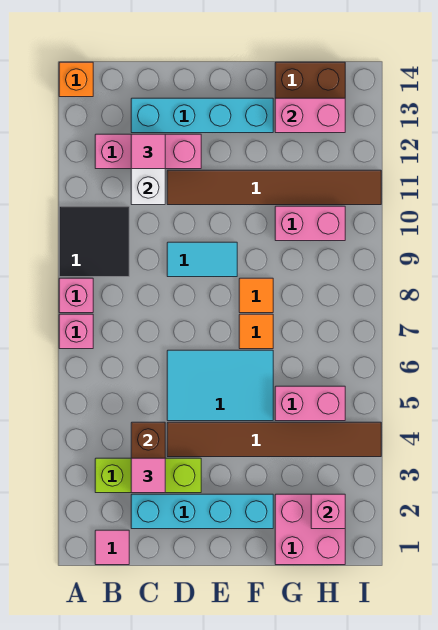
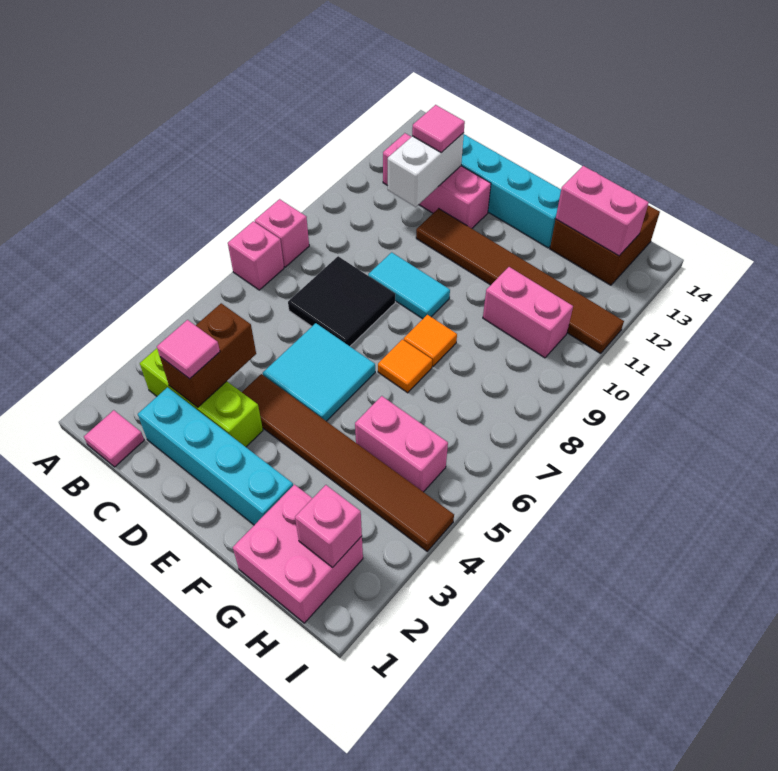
black 2x2 tile [59,206,129,277] -> black 2x2 tile moved to [288,256,395,346]
orange 1x1 brick [59,62,93,97] -> none
cyan 2x3 tile [167,350,273,421] -> cyan 2x2 tile [263,323,375,421]

